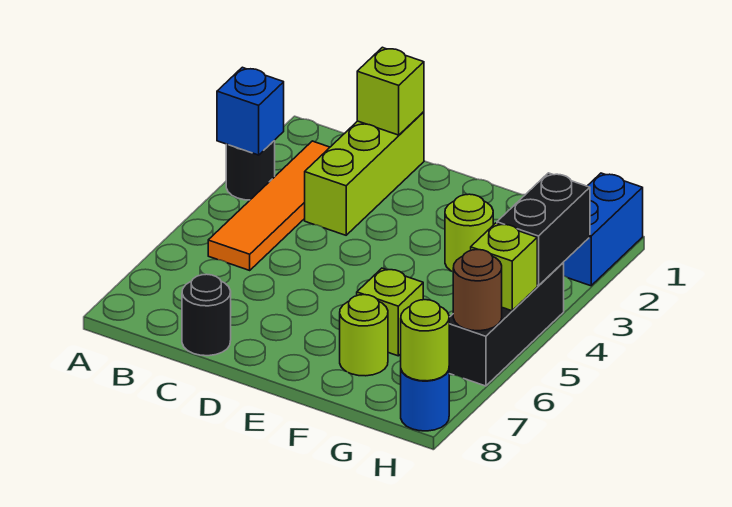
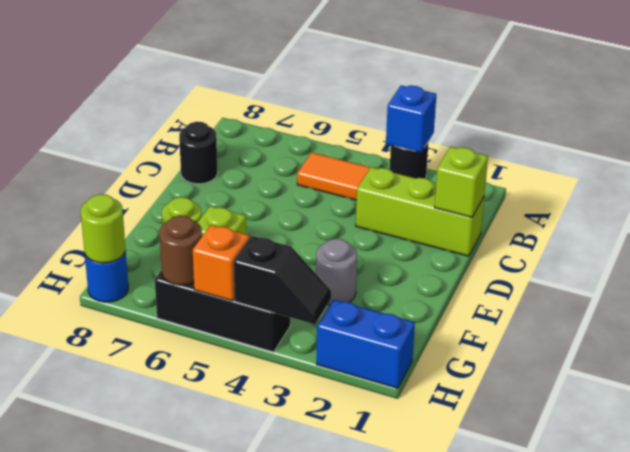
lime 1x1 round brick [445,194,493,272] -> grey 1x1 round brick [316,239,357,305]
black 1x2 brick [497,173,590,286] -> black 1x2 slope [234,236,331,324]
lime 1x1 brick [471,223,537,311] -> orange 1x1 brick [193,225,249,301]

